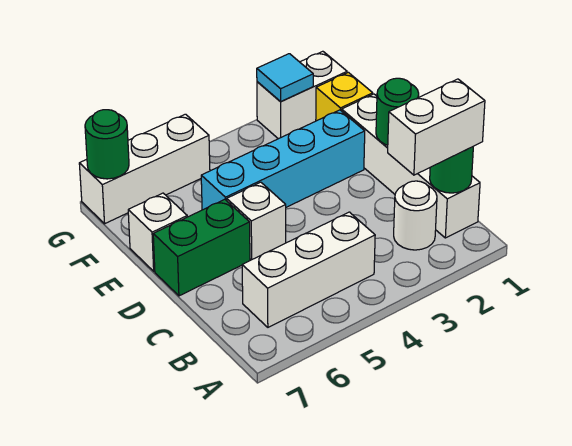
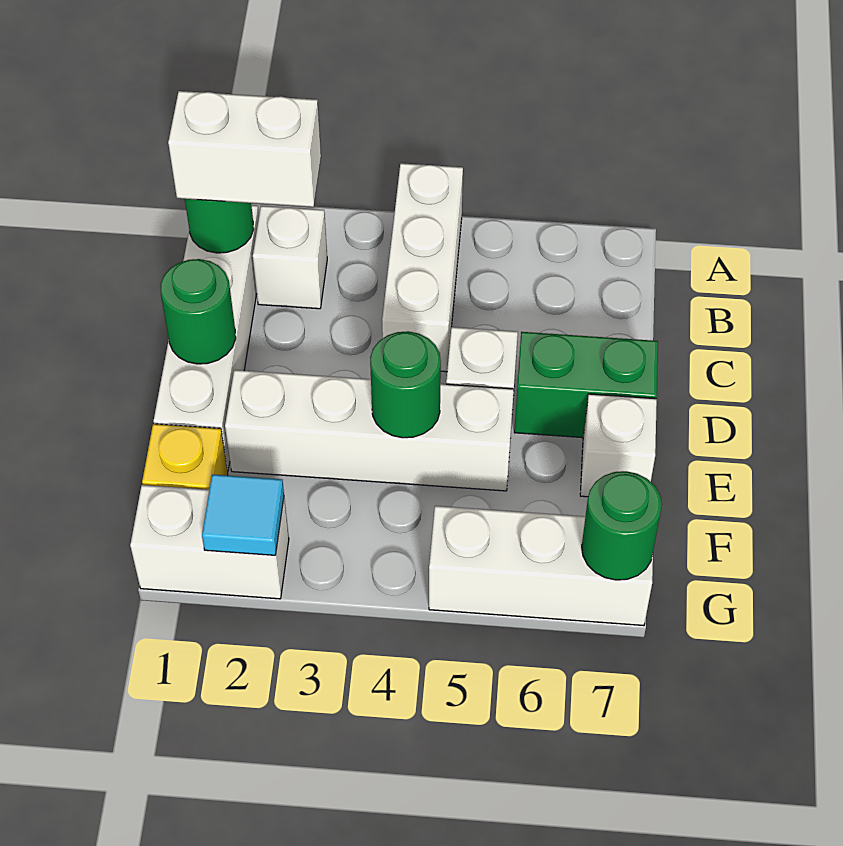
white 1x1 round brick [394,181,437,250] -> white 1x1 brick [253,206,327,309]
white 1x3 brick [242,212,375,327] -> white 1x3 brick turned to [382,163,463,372]
cyan 1x4 brick [201,110,365,210] -> white 1x4 brick [225,370,514,491]
none -> green 1x1 round brick [370,331,441,438]

